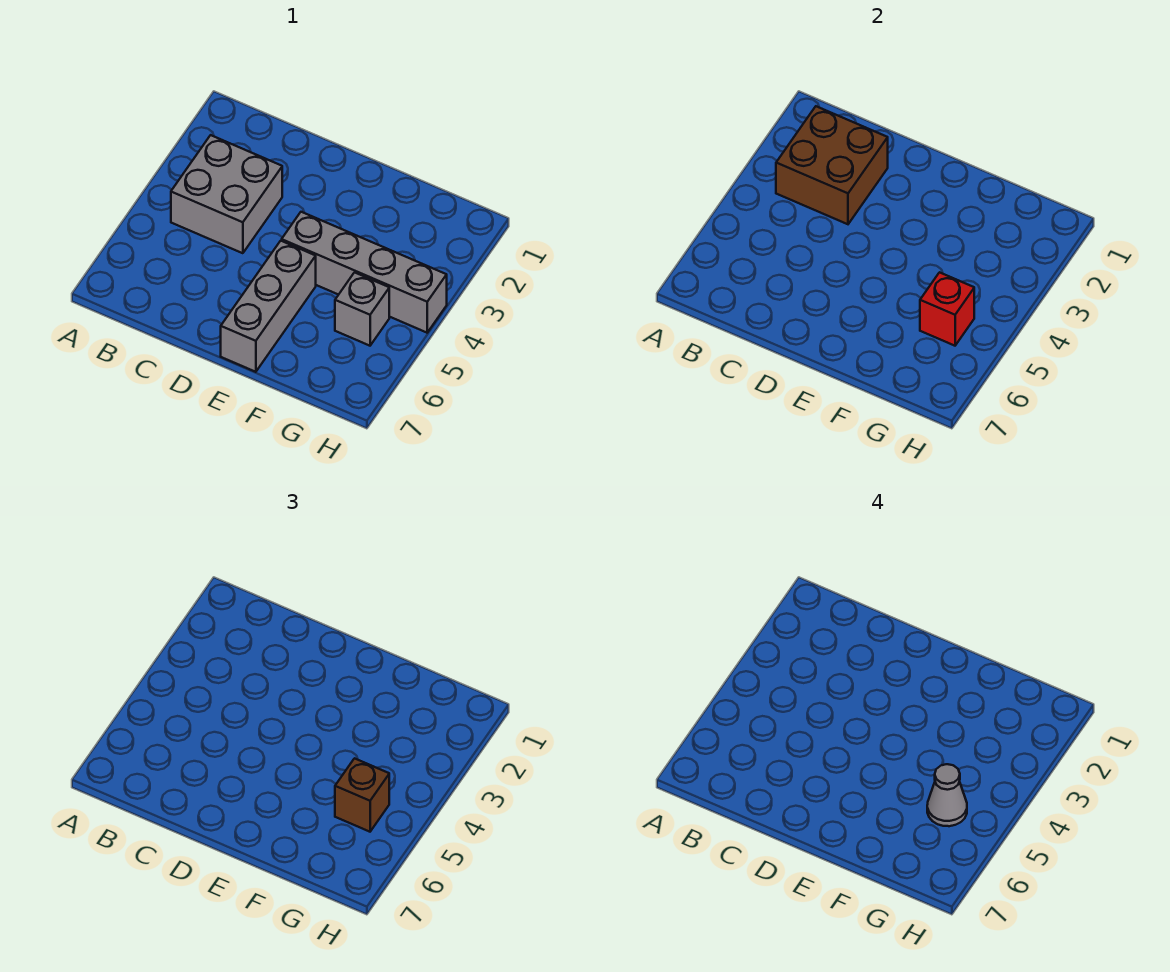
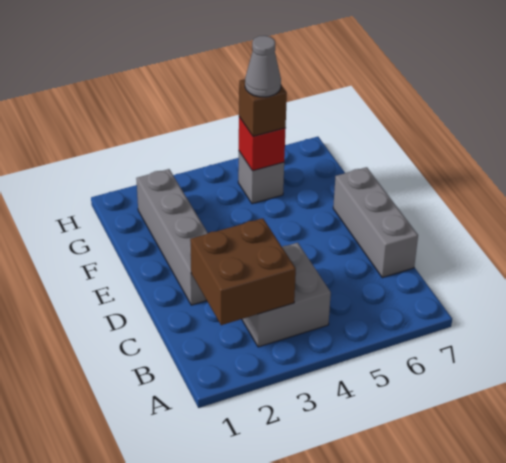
grey 1x4 brick [282,212,447,333] -> grey 1x4 brick moved to [136,169,208,305]
grey 1x3 brick [221,241,316,372] -> grey 1x3 brick turned to [333,167,418,278]

